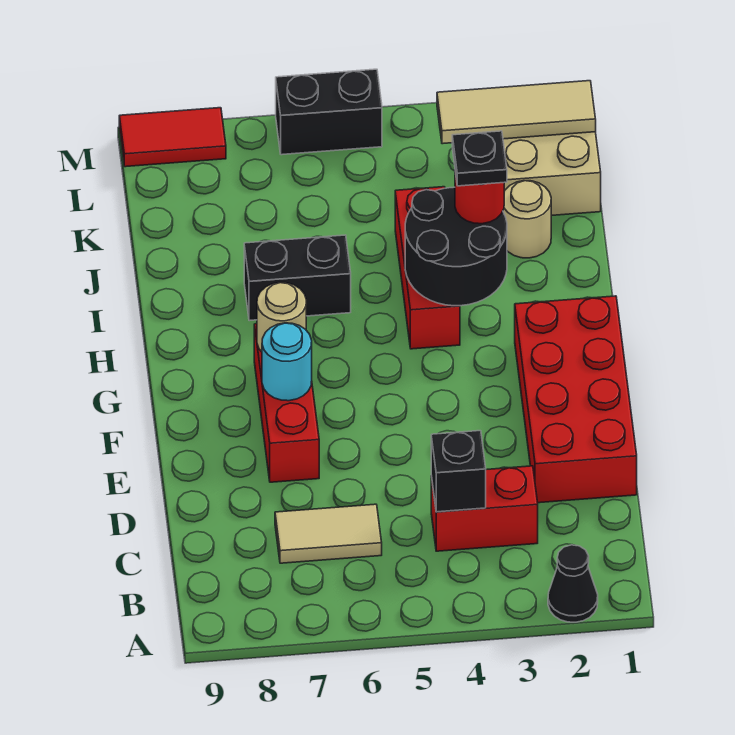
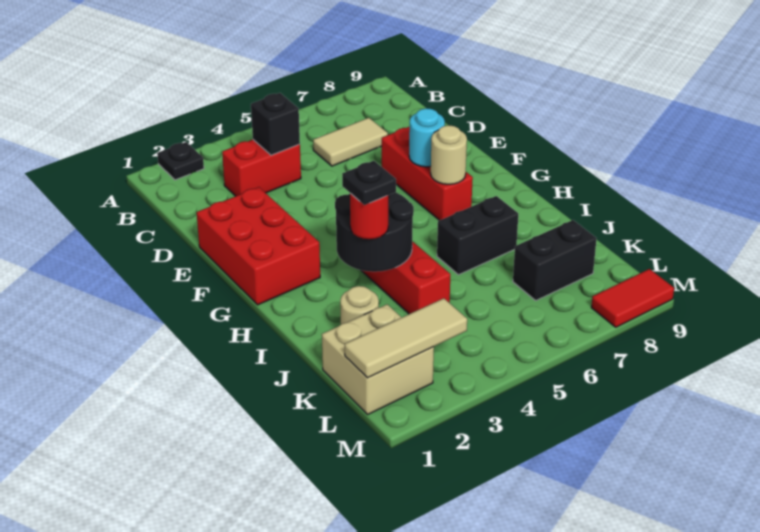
black 1x1 cone [548,545,598,622] -> black 1x1 plate [157,142,204,180]
red 2x4 brick [515,296,637,503] -> red 2x3 brick [197,187,320,305]
black 1x2 brick [276,69,382,155] -> black 1x2 brick moved to [513,220,597,300]

